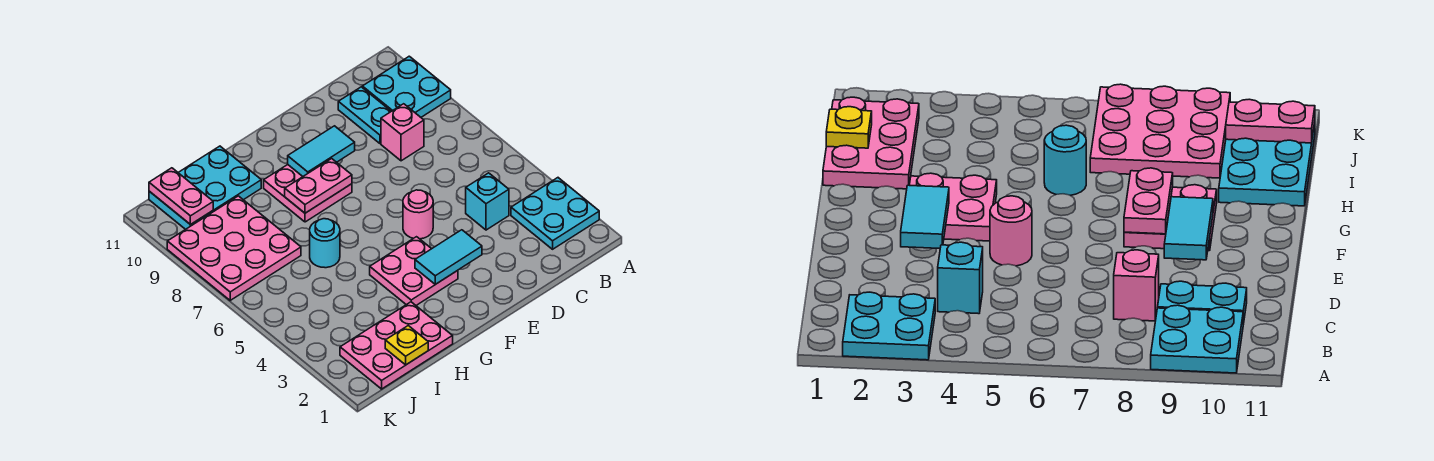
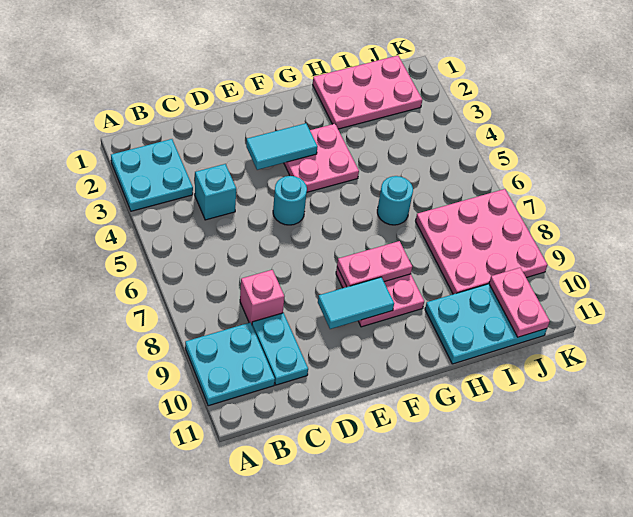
pink 1x1 round brick [403,190,433,239] -> cyan 1x1 round brick [273,176,307,225]
yellow 1x1 plate [385,326,428,365] -> none

